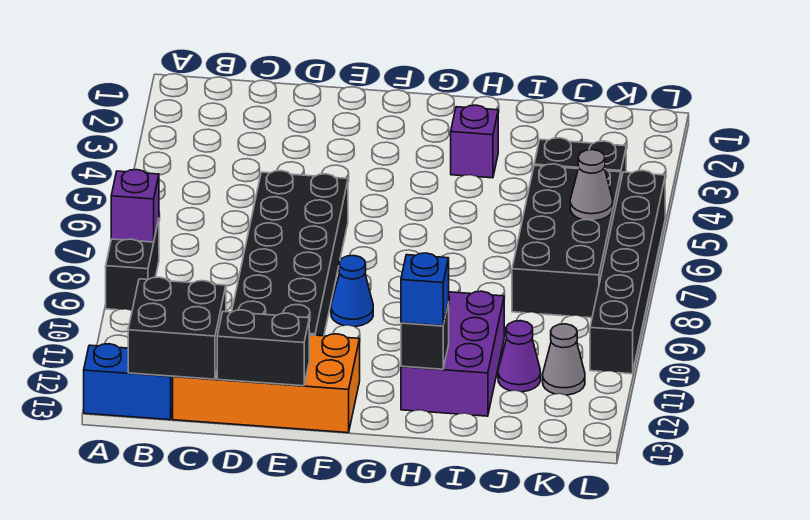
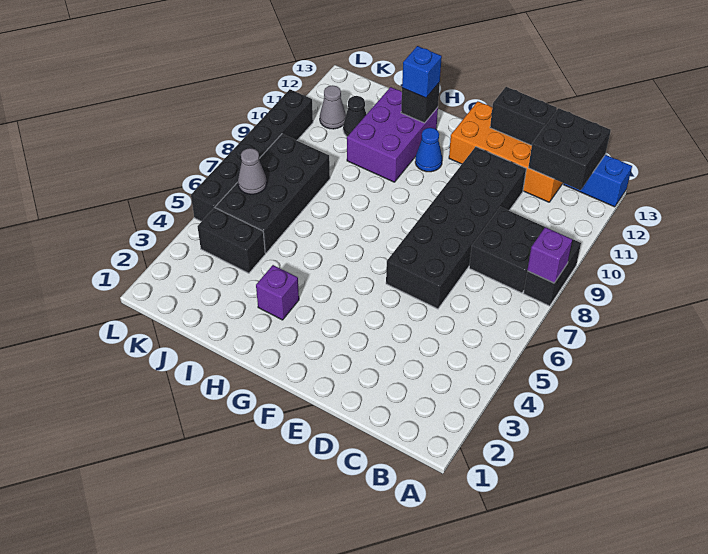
none -> black 2x2 brick [469,207,545,293]
blue 1x1 cone [331,256,373,327] -> blue 1x1 cone moved to [415,128,442,172]
purple 1x1 cone [498,321,541,392] -> black 1x1 cone [343,96,367,136]

